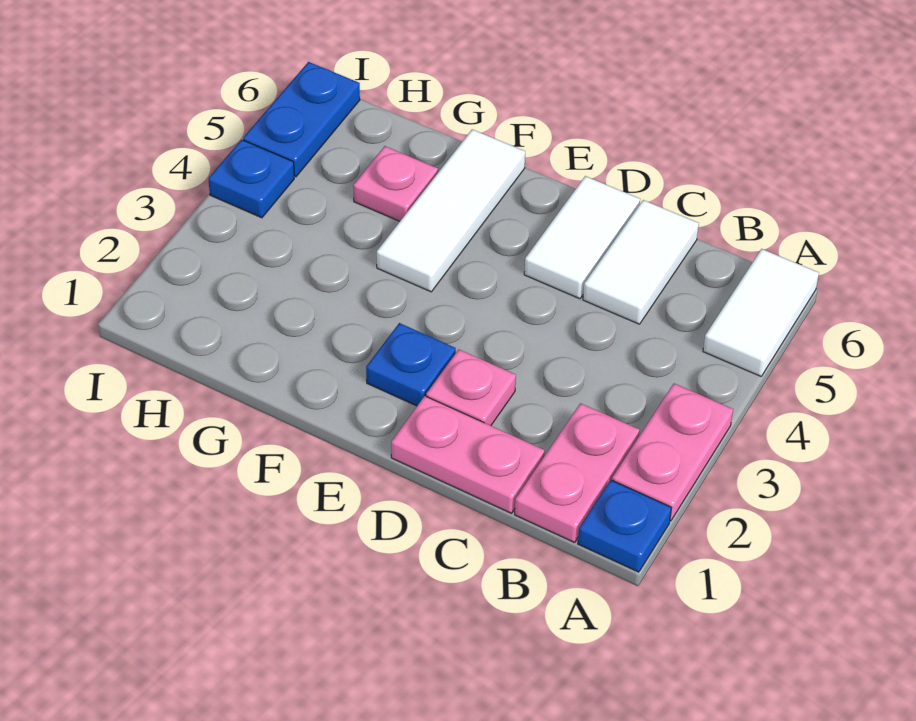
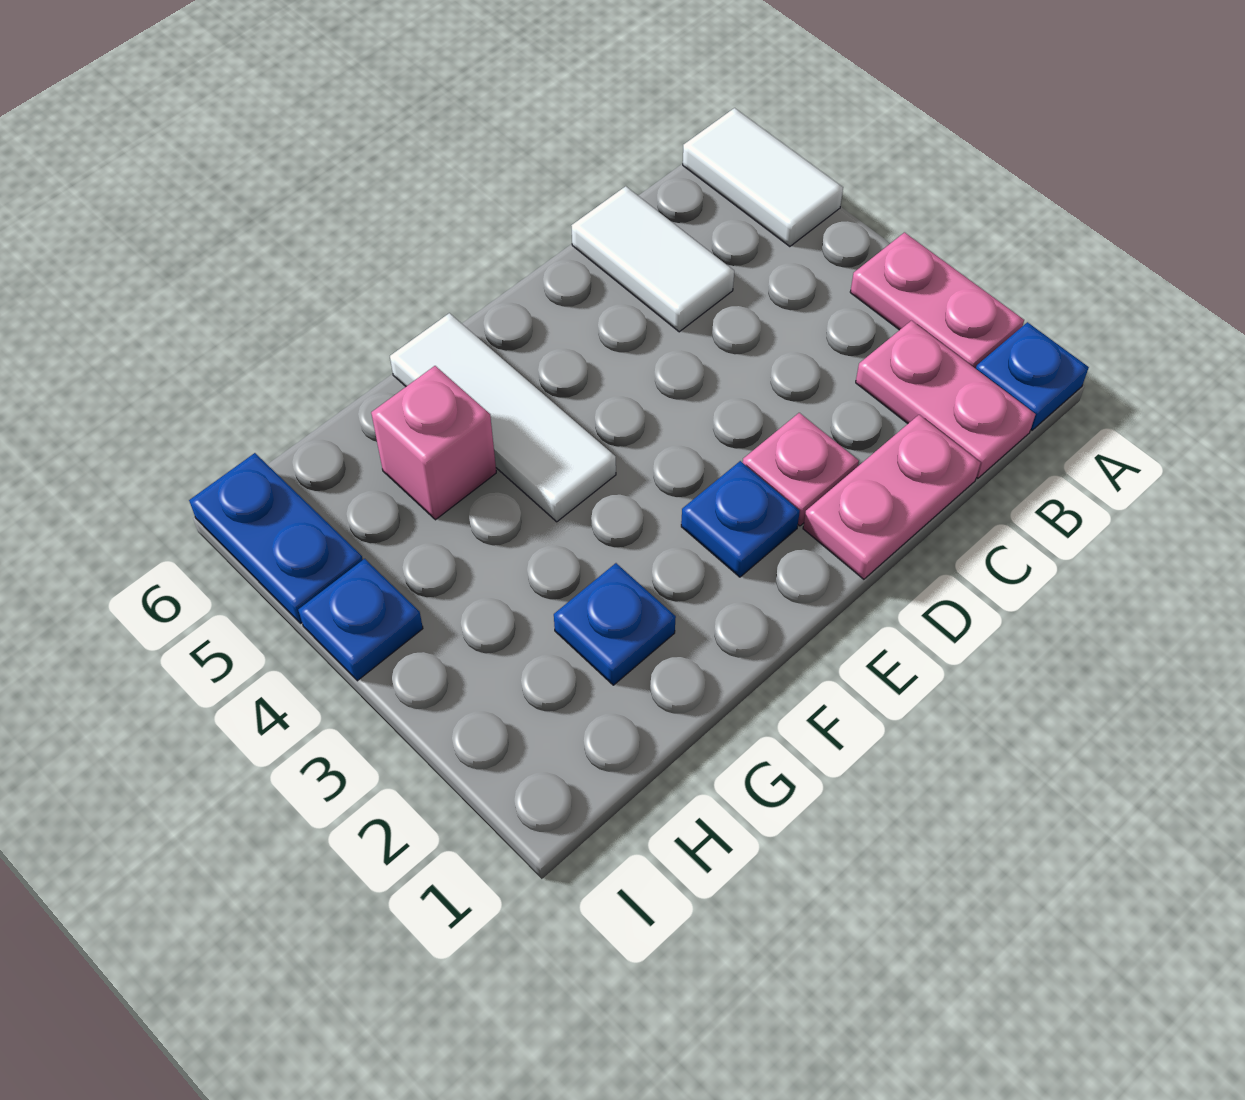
white 1x2 tile [524,176,640,299] -> none
none -> blue 1x1 plate [554,563,676,685]
pink 1x1 plate [353,146,438,221] -> pink 1x1 brick [371,366,496,520]

